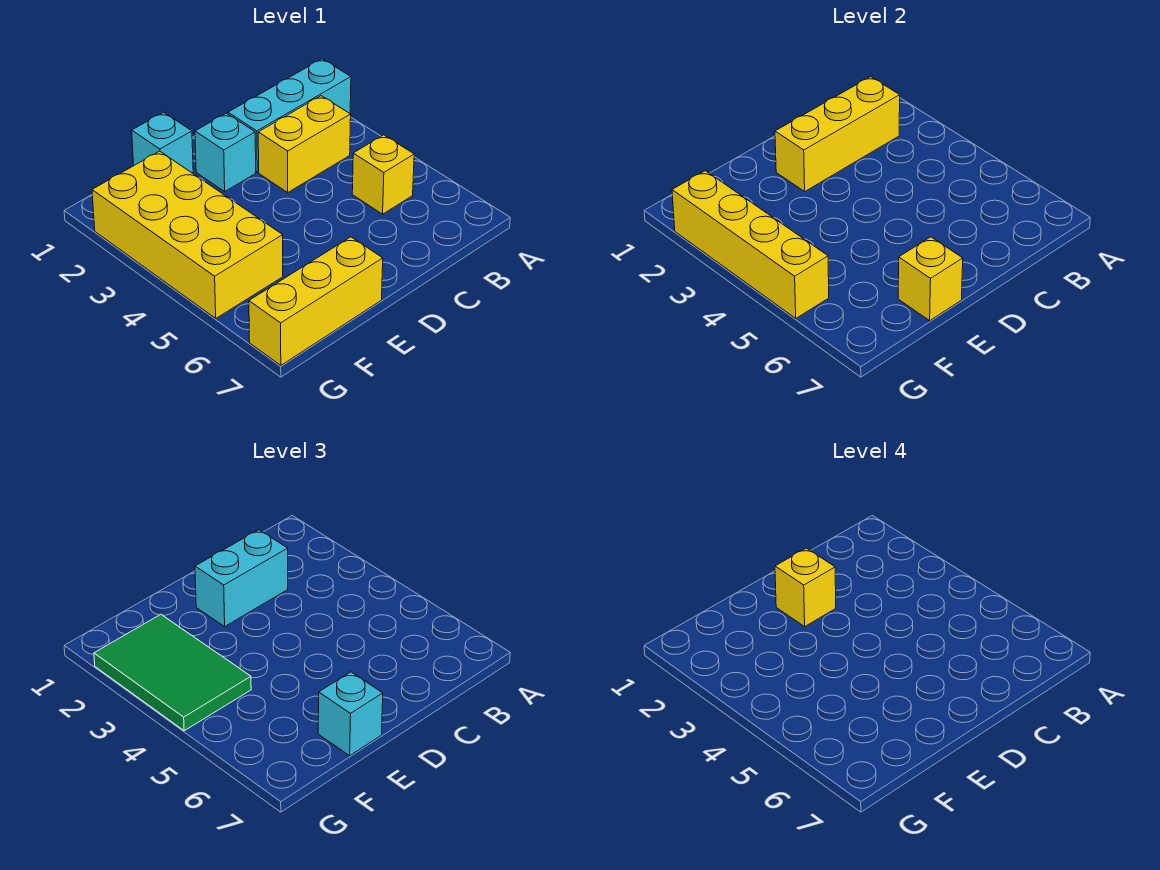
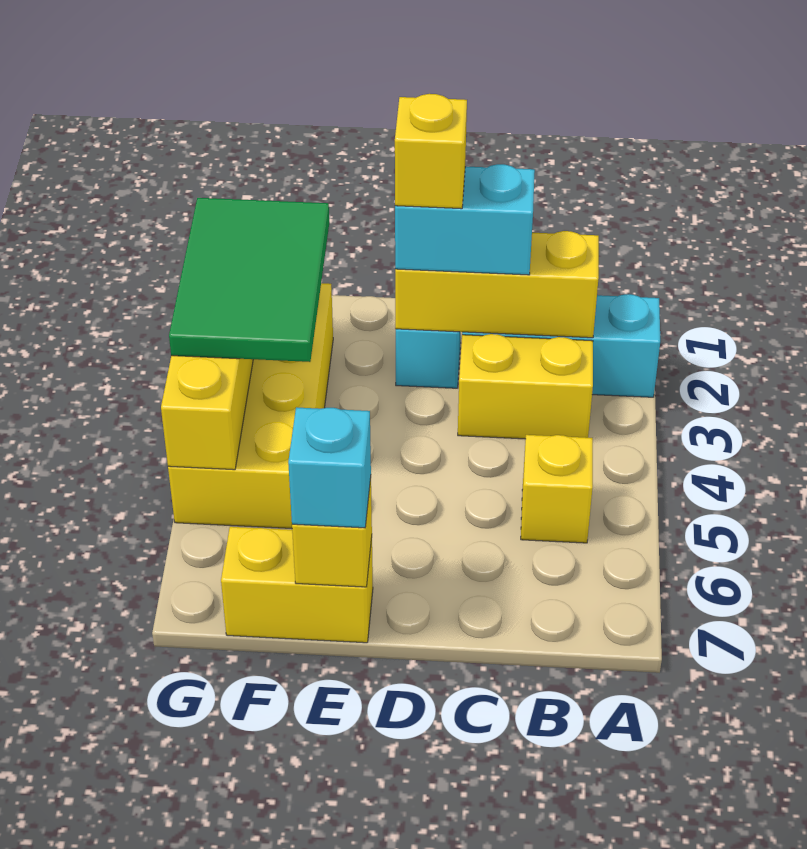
cyan 1x1 brick [132,112,193,173] -> none
yellow 1x3 brick [249,237,383,365] -> yellow 1x2 brick [221,527,373,643]

